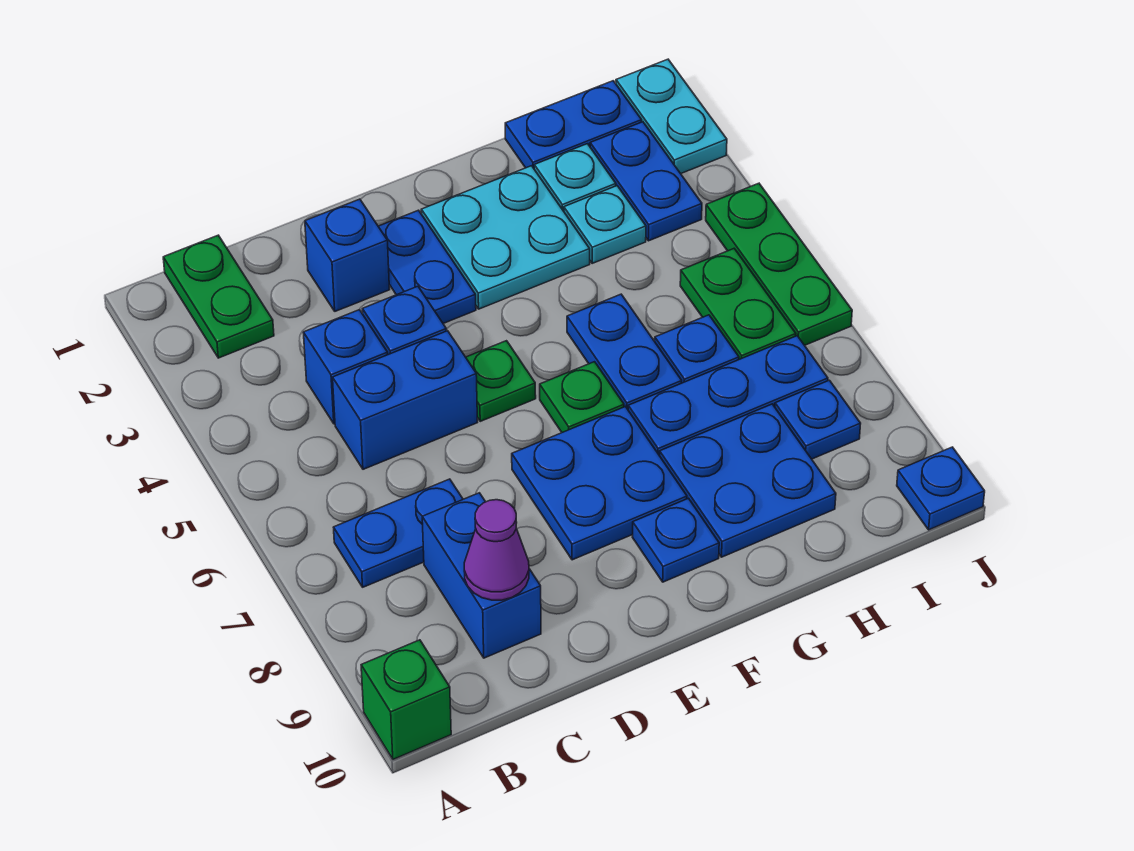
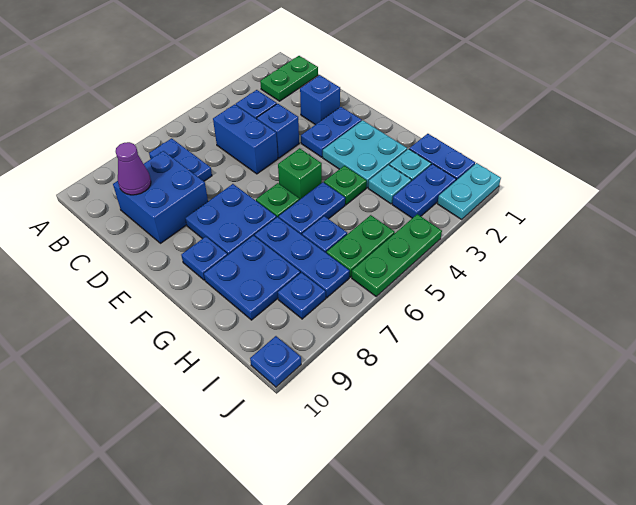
green 1x1 brick [361,640,451,759] -> green 1x1 brick moved to [278,148,322,199]
blue 1x2 brick [422,493,541,658] -> blue 2x2 brick [113,151,208,243]
green 1x1 plate [466,341,536,421] -> green 1x1 plate moved to [324,166,367,205]

